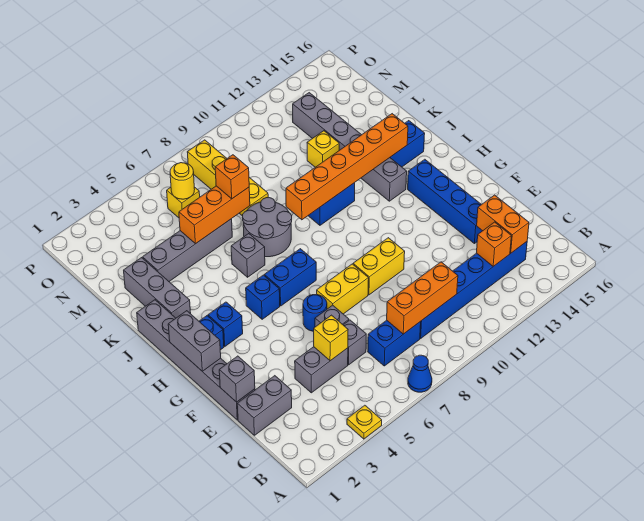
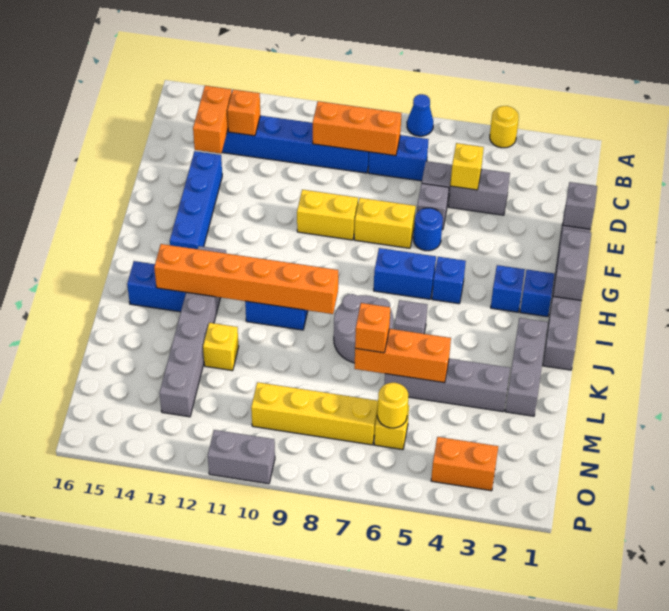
yellow 1x1 plate [347,405,382,439] -> yellow 1x1 round brick [490,106,519,148]
grey 1x2 brick [237,376,292,435] -> grey 1x2 brick moved to [208,430,275,484]
yellow 1x4 brick [187,140,268,216] -> yellow 1x4 brick turned to [251,382,378,445]
none -> orange 1x2 brick [431,437,498,491]

